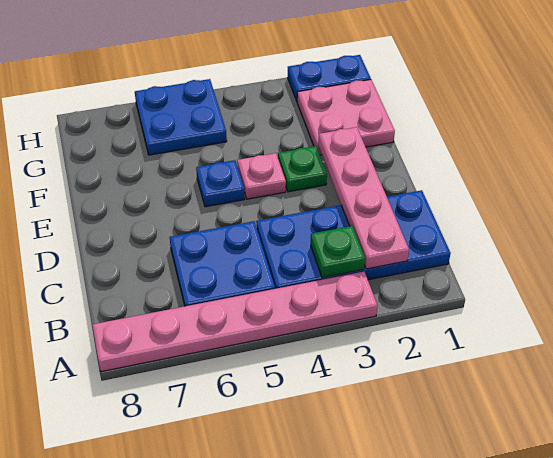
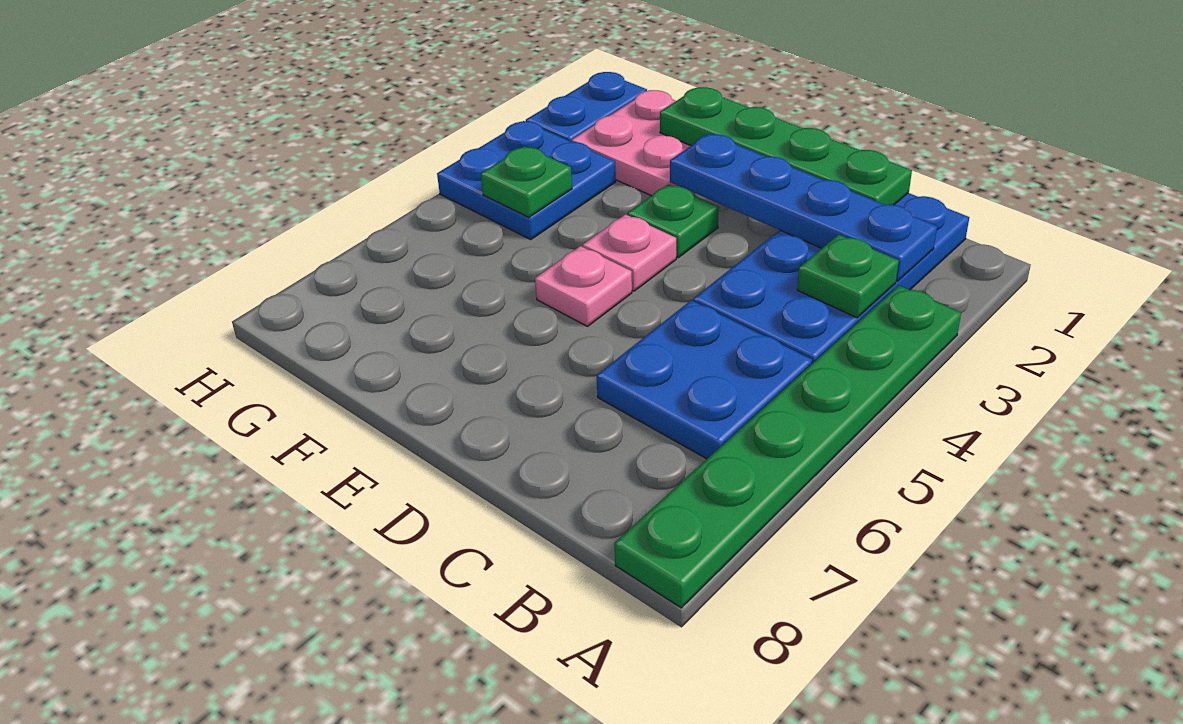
pink 1x6 plate [92,272,378,372] -> green 1x6 plate [614,285,961,608]
pink 1x4 plate [318,127,409,269] -> blue 1x4 plate [670,134,937,281]
none -> green 1x4 plate [660,87,912,205]
blue 1x1 plate [196,160,245,207] -> pink 1x1 plate [535,246,632,326]
none -> green 1x1 plate [481,146,572,217]
blue 2x2 plate [135,79,227,155] -> blue 2x2 plate moved to [437,121,616,240]

